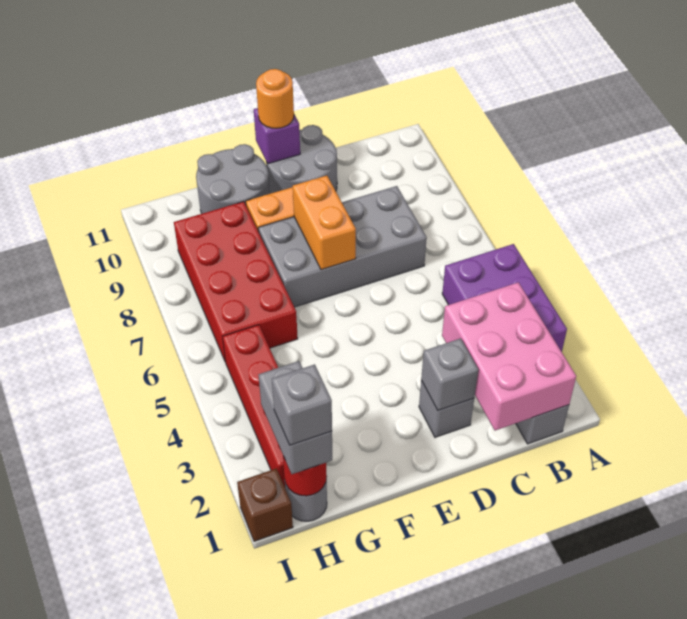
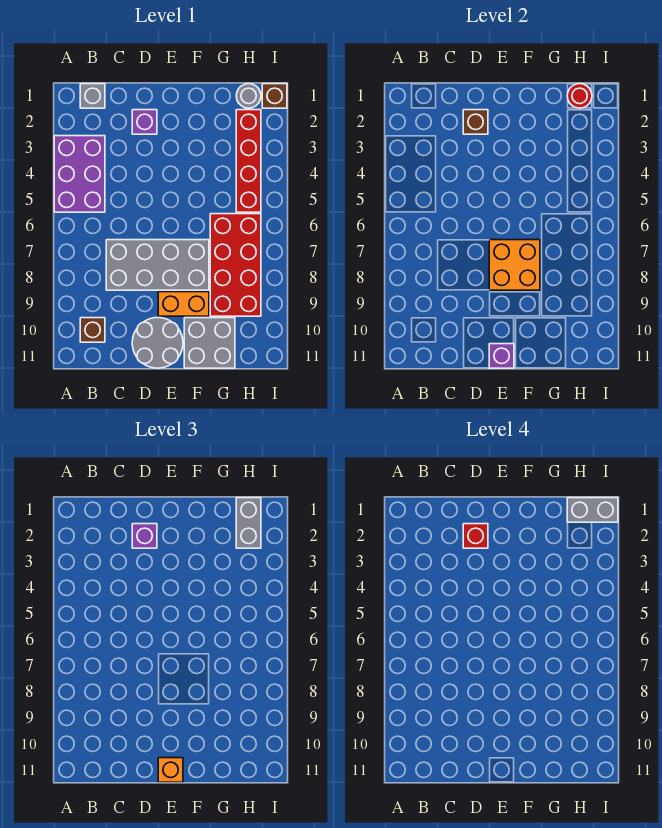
pink 2x3 brick [442,282,576,430] -> none
none -> brown 1x1 brick [80,318,105,342]
grey 1x1 brick [419,381,474,437] -> purple 1x1 brick [132,110,157,134]
grey 1x1 brick [421,338,478,410] -> brown 1x1 brick [463,110,488,134]
none -> purple 1x1 brick [132,524,157,548]
none -> red 1x1 brick [463,524,488,548]
orange 1x2 brick [293,176,356,270] -> orange 2x2 brick [489,240,540,290]
orange 1x1 round brick [256,69,294,128] -> orange 1x1 brick [158,758,183,782]
grey 2x2 round brick [196,144,270,214] -> grey 2x2 brick [184,318,235,368]
grey 1x1 brick [272,364,332,445] -> grey 1x2 brick [567,498,618,522]

